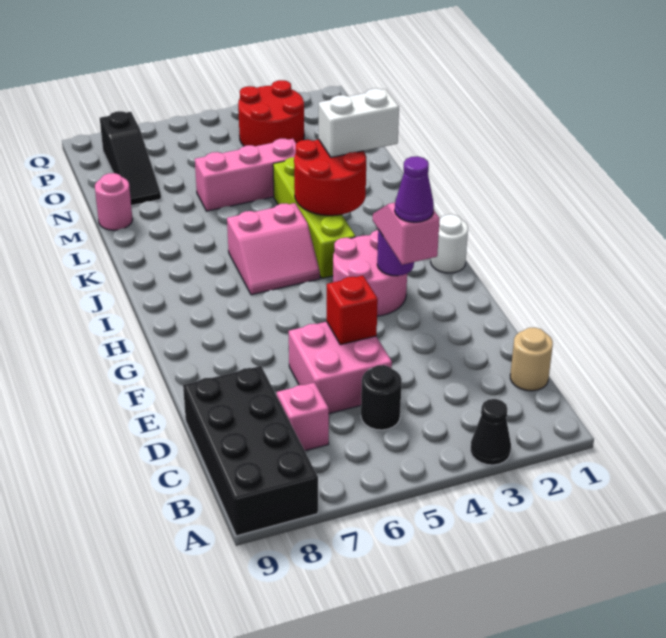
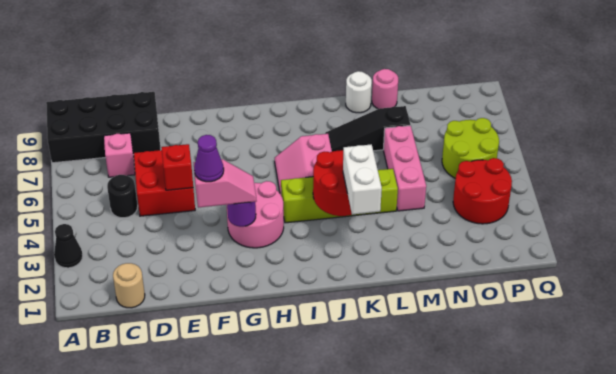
pink 2x2 brick [288,322,392,413] -> red 2x2 brick [133,150,195,216]
white 1x1 round brick [431,214,468,273] -> white 1x1 round brick moved to [346,71,372,113]
black 1x3 slope [100,111,161,206] -> black 1x3 slope moved to [325,106,410,152]
none -> lime 2x2 round brick [442,118,499,178]

